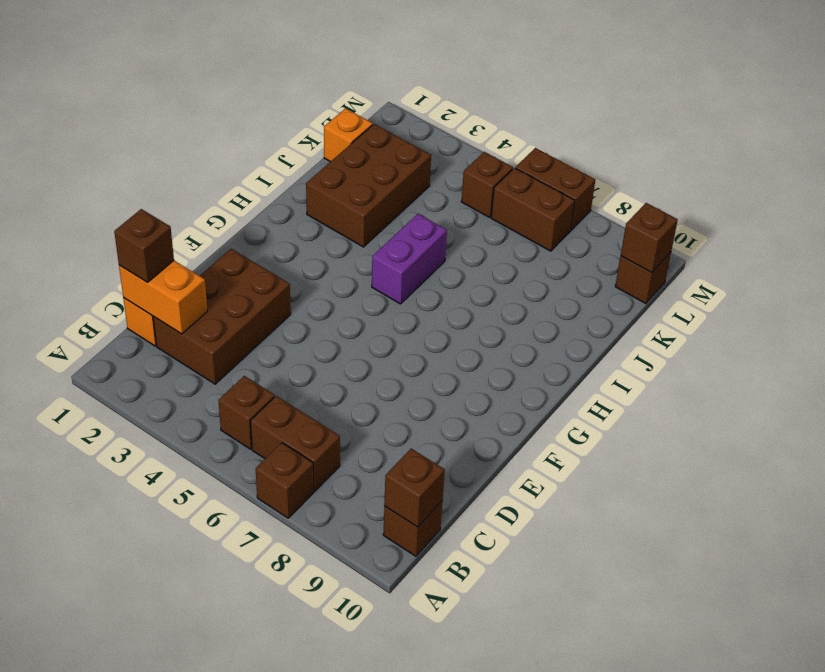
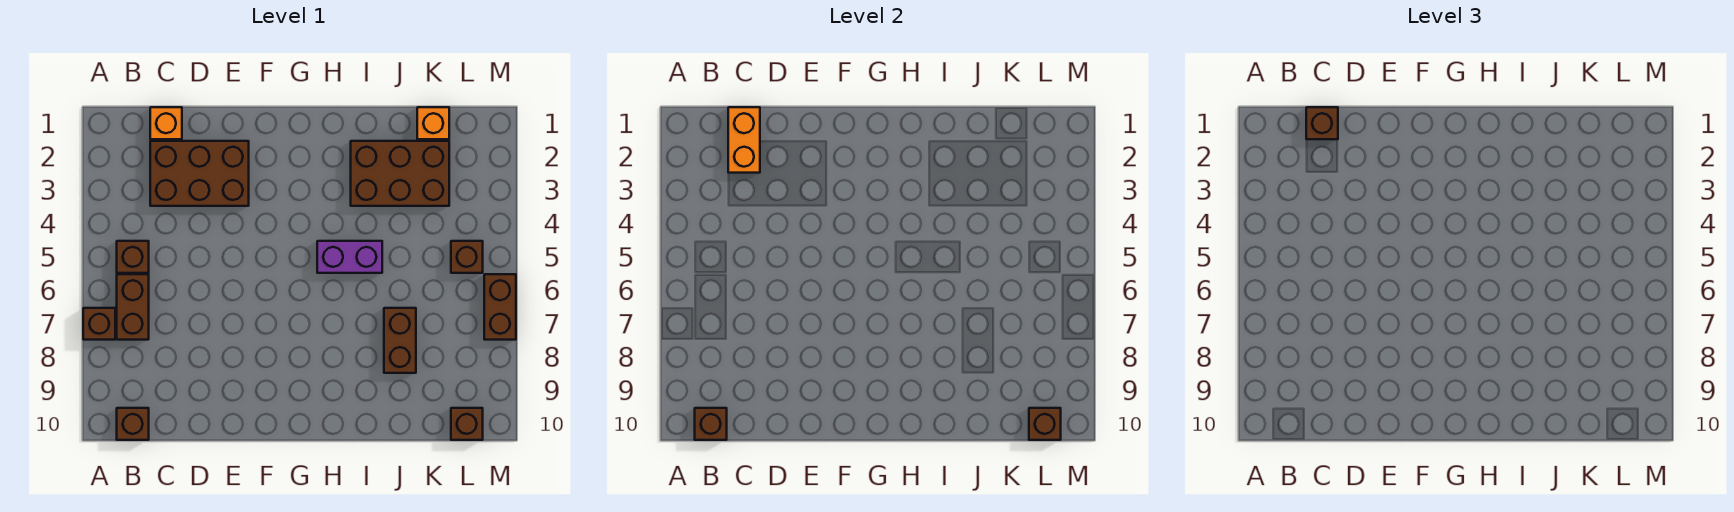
brown 1x2 brick [491,168,575,251] -> brown 1x2 brick moved to [384,308,416,373]

